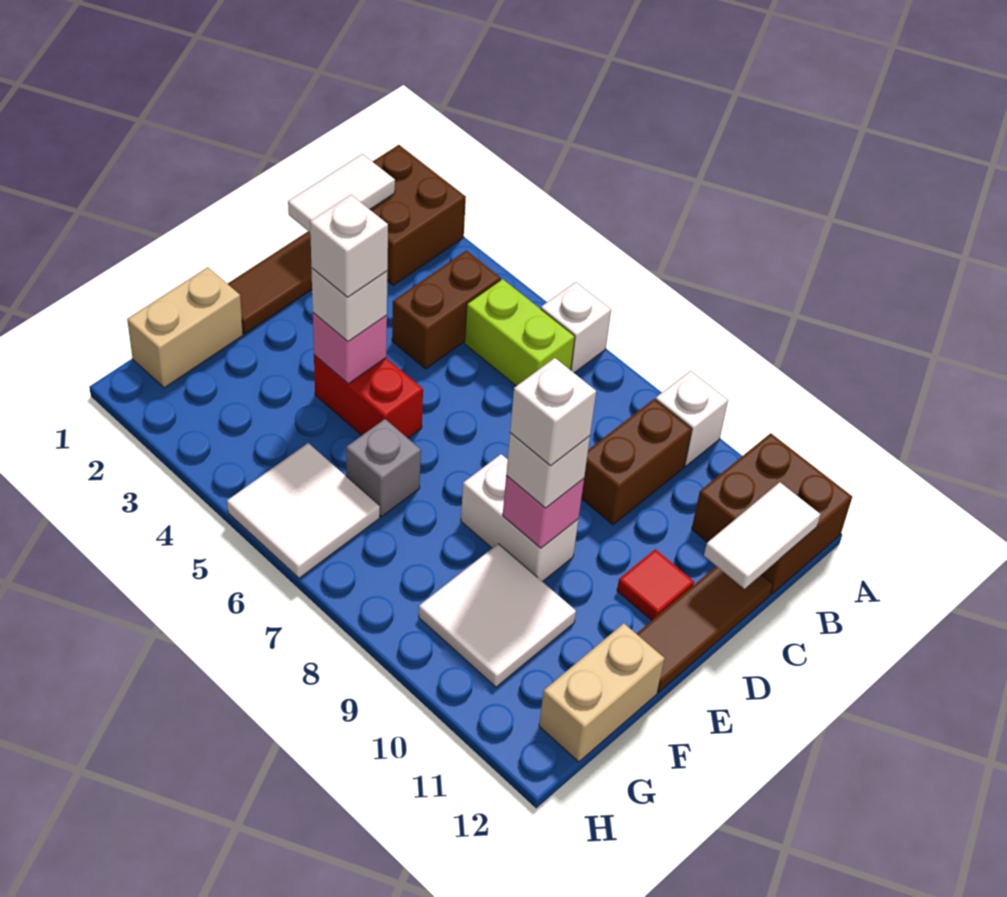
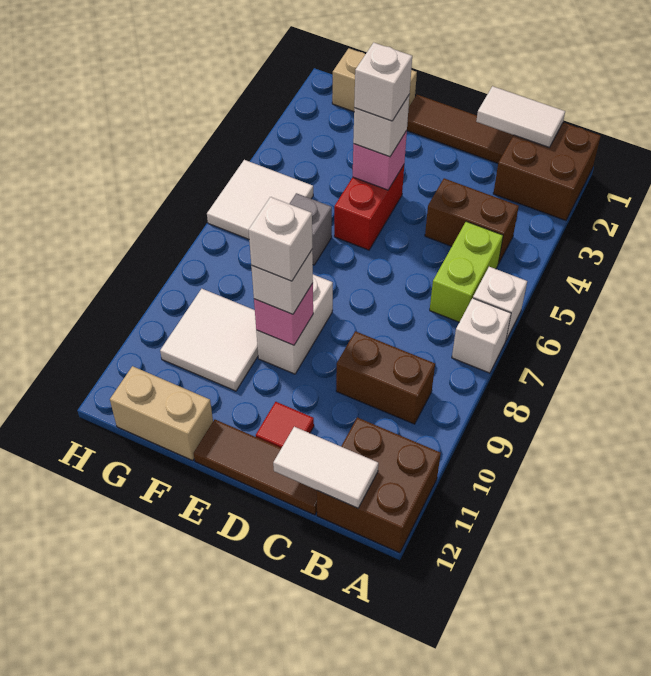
white 1x1 brick [656,371,728,466] -> white 1x1 brick moved to [452,298,511,373]

